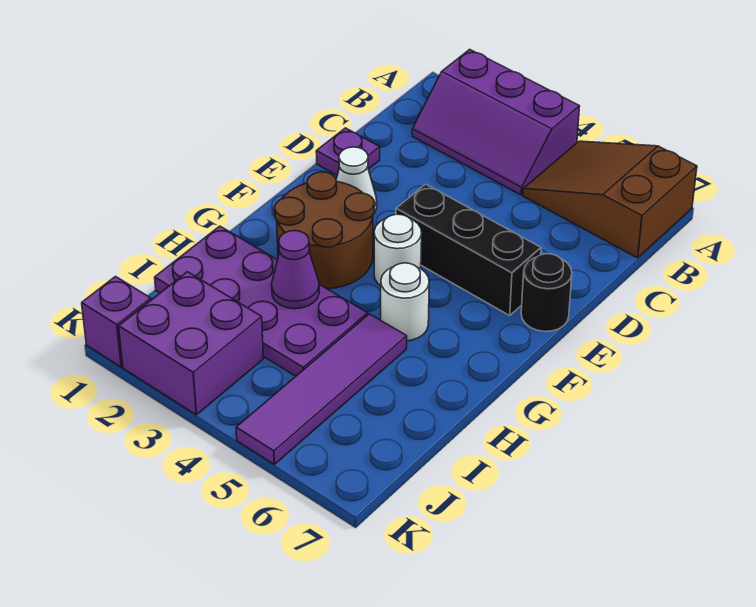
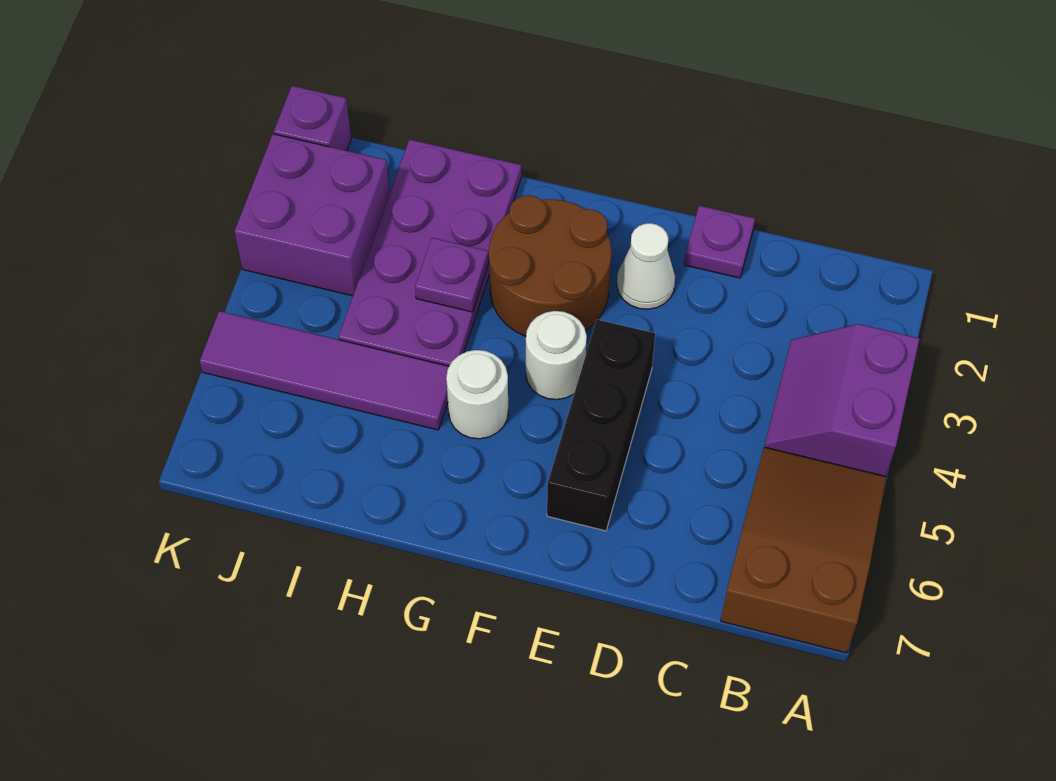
purple 2x3 slope [412,49,580,195] -> purple 2x2 slope [764,324,920,476]
black 1x1 round brick [521,254,572,331] -> none
purple 1x1 cone [272,231,319,309] -> purple 1x1 plate [415,238,489,312]

